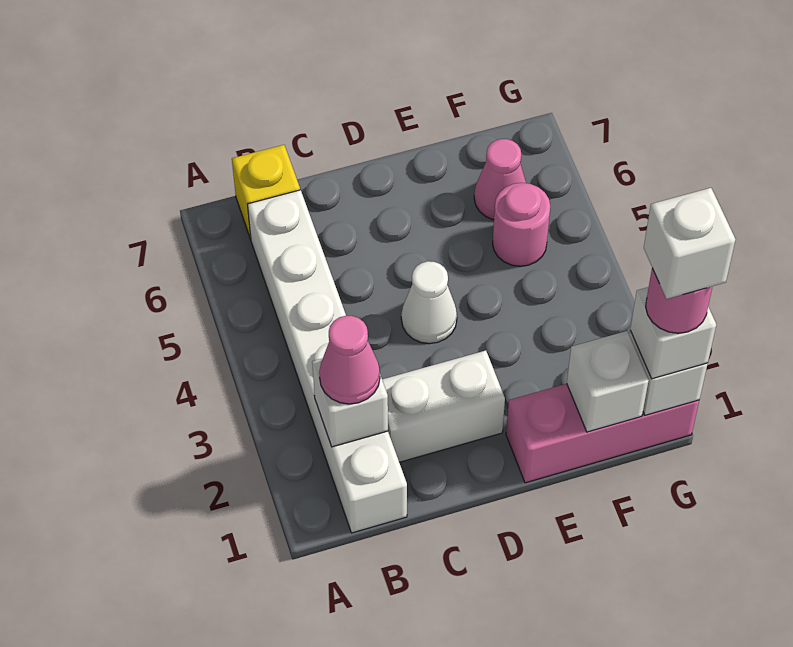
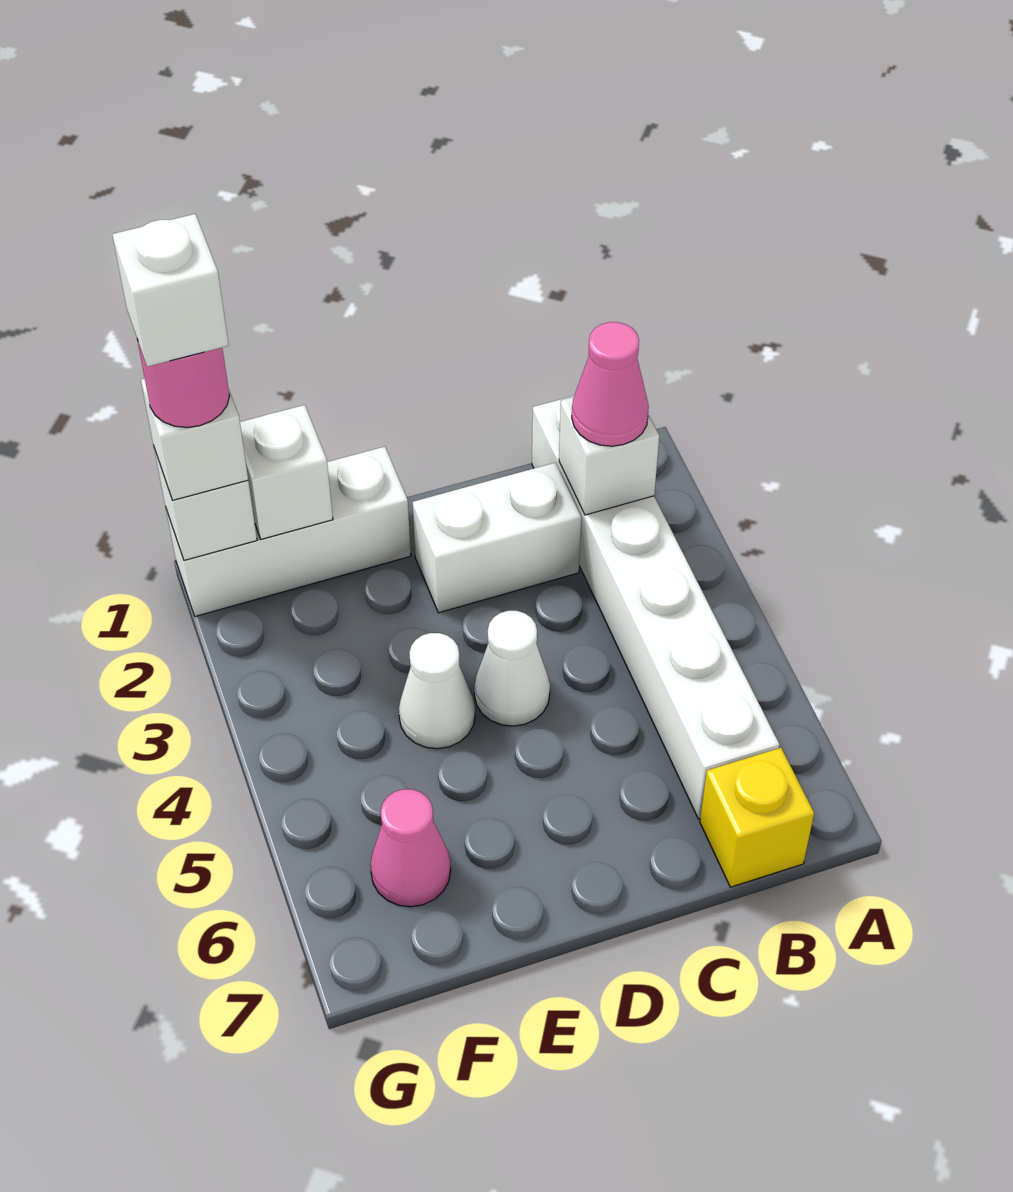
pink 1x3 brick [506,384,699,483] -> white 1x3 brick [166,447,411,616]
none -> white 1x1 cone [399,633,475,749]
pink 1x1 round brick [493,183,550,266] -> none

